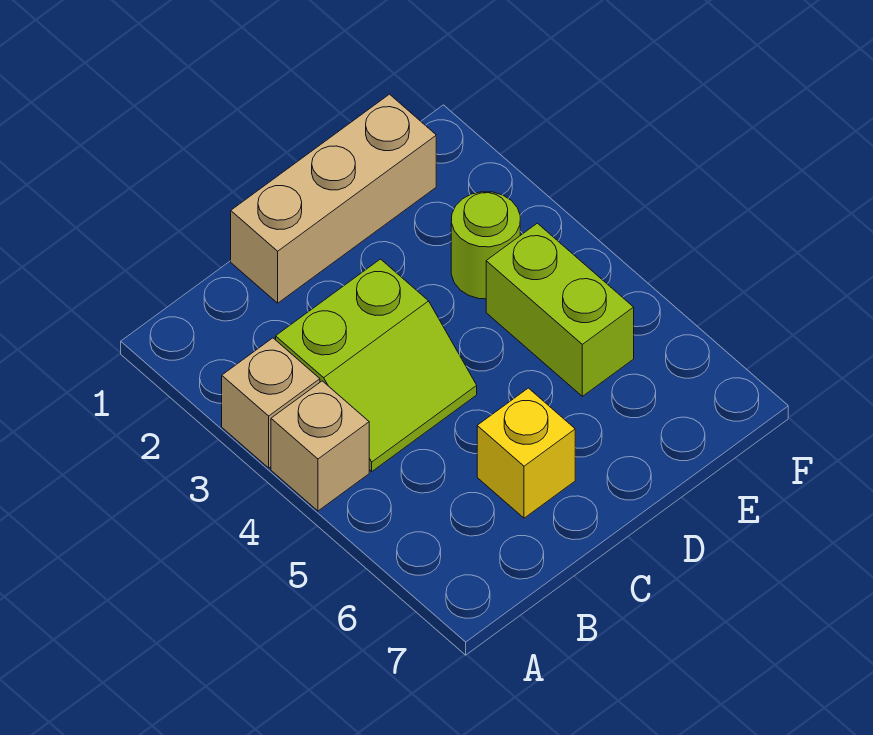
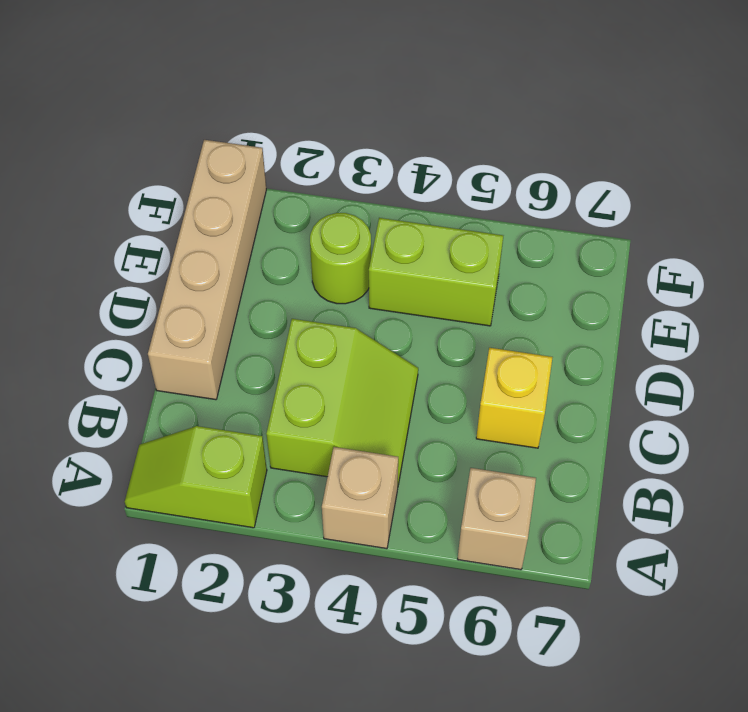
none -> lime 1x2 slope [125,426,267,528]
tan 1x1 brick [222,338,320,468] -> tan 1x1 brick moved to [458,468,536,570]
tan 1x3 brick [231,94,436,303] -> tan 1x4 brick [148,140,266,400]

